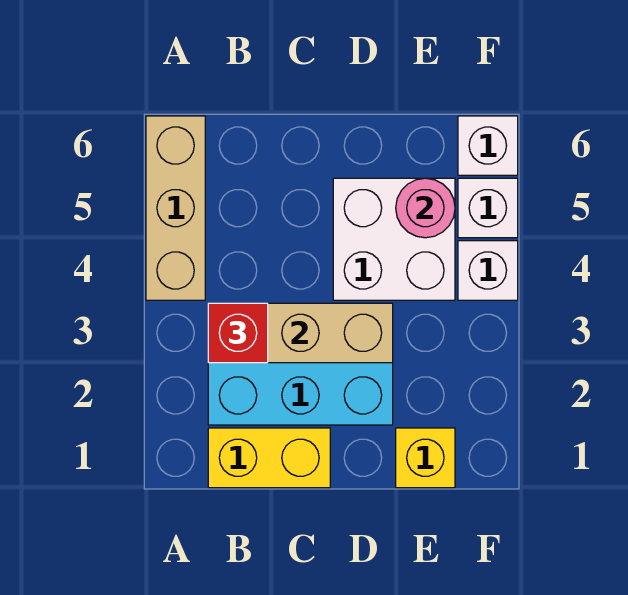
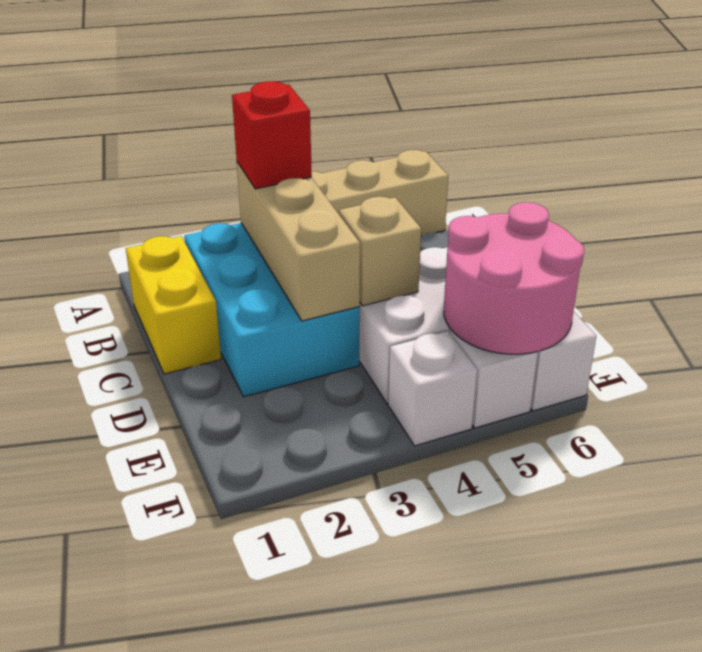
none -> tan 1x1 brick [339,197,421,306]
yellow 1x1 brick [396,428,455,488] -> none
pink 1x1 round brick [396,178,455,238] -> pink 2x2 round brick [444,202,584,354]

